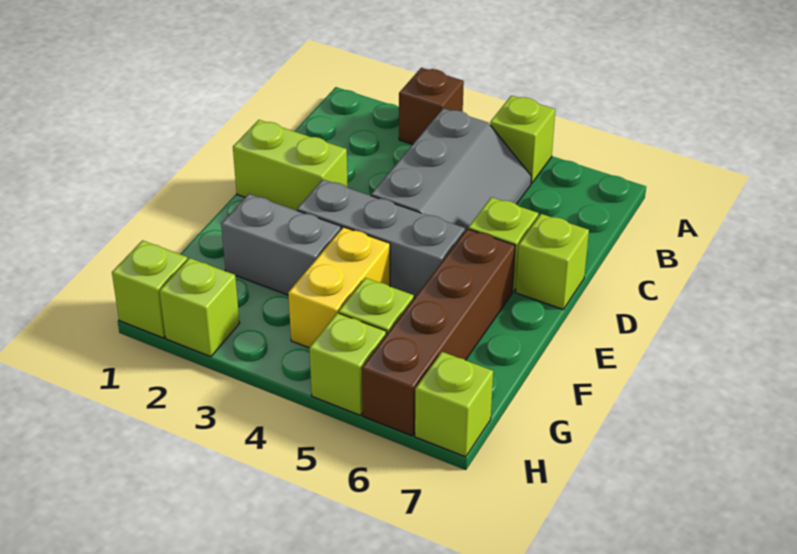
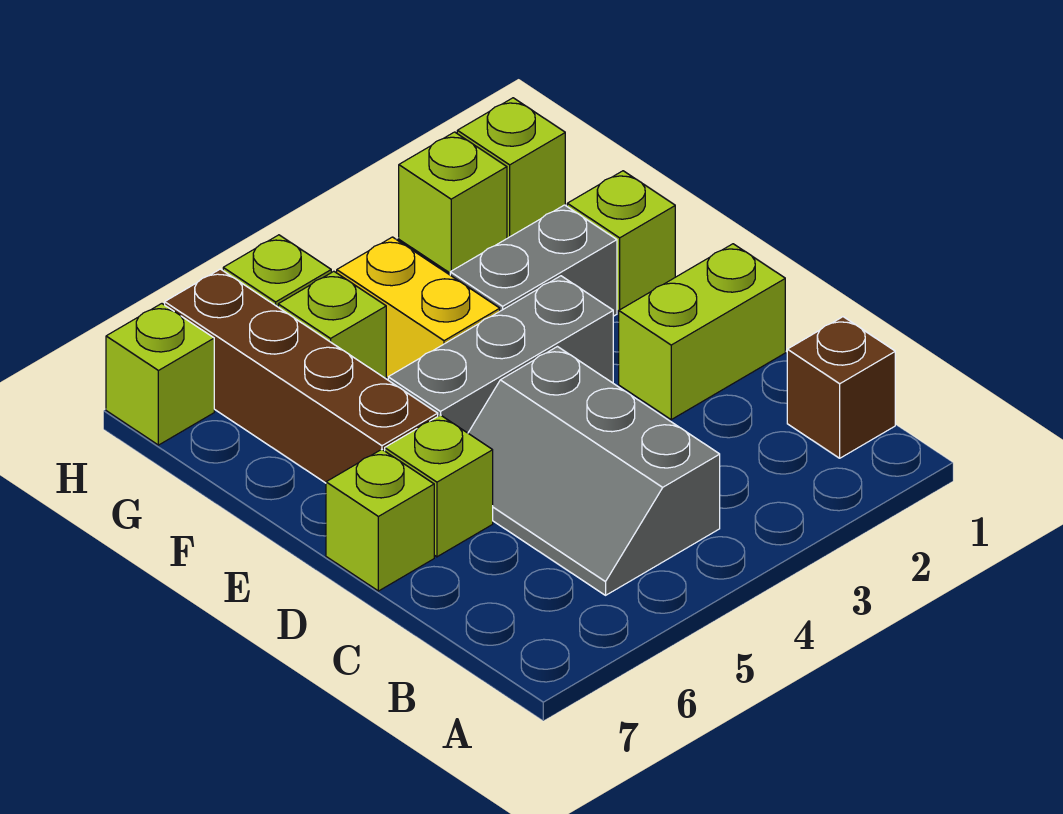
brown 1x1 brick [399,68,464,144] -> brown 1x1 brick moved to [787,317,895,458]
lime 1x1 brick [490,96,555,183] -> lime 1x1 brick moved to [567,171,675,312]

